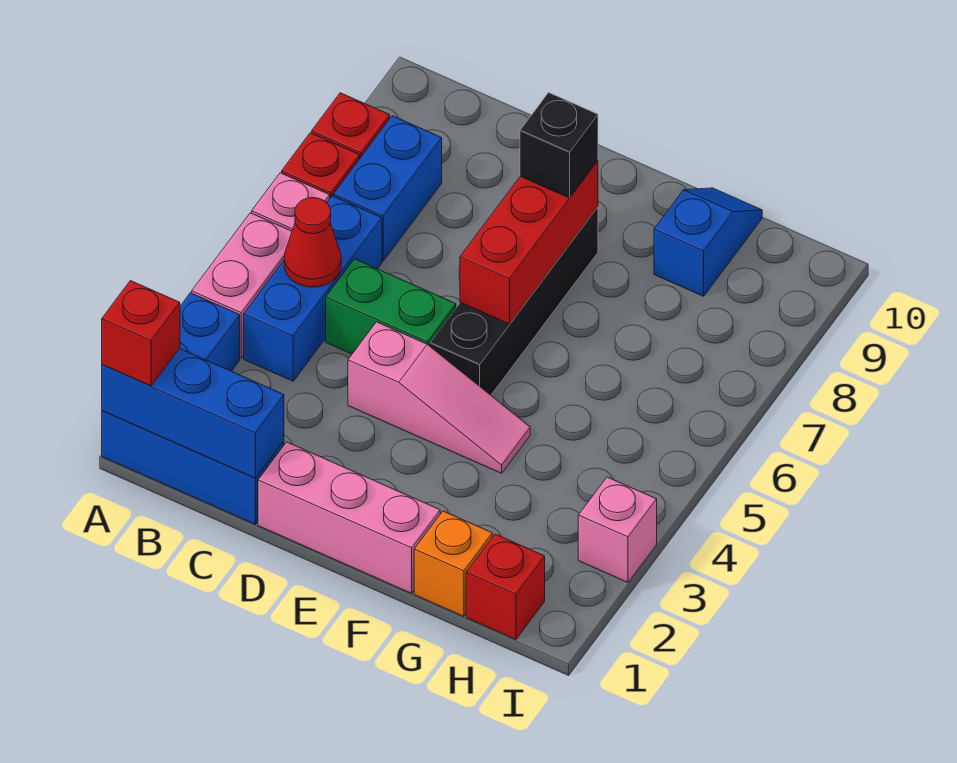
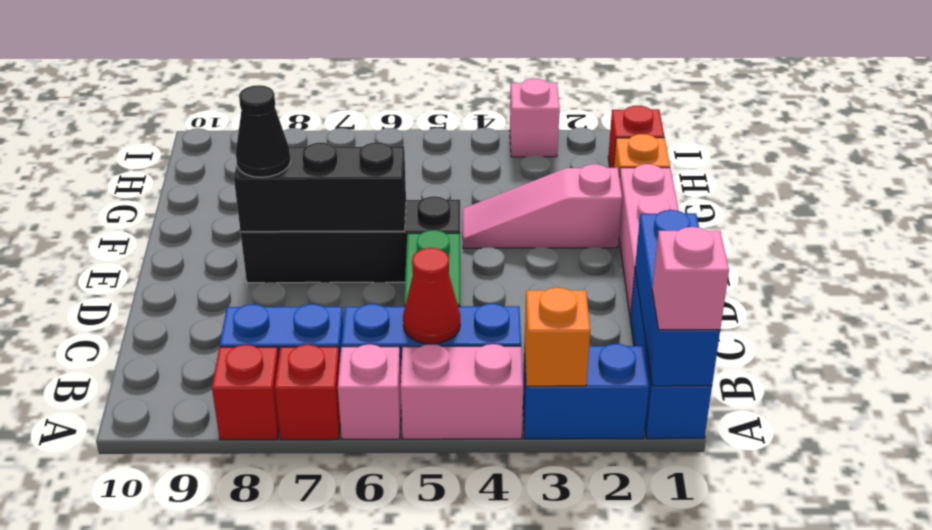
red 1x1 brick [102,281,180,386] -> pink 1x1 brick [652,227,729,330]
none -> orange 1x1 brick [524,287,590,386]
pink 1x3 slope [348,322,530,473] -> pink 1x3 slope turned to [463,164,622,248]
red 1x3 brick [460,161,598,324] -> black 1x3 brick [234,142,406,232]
black 1x1 brick [520,93,598,198] -> black 1x1 cone [236,85,291,177]
blue 1x2 slope [654,188,762,296] -> none

